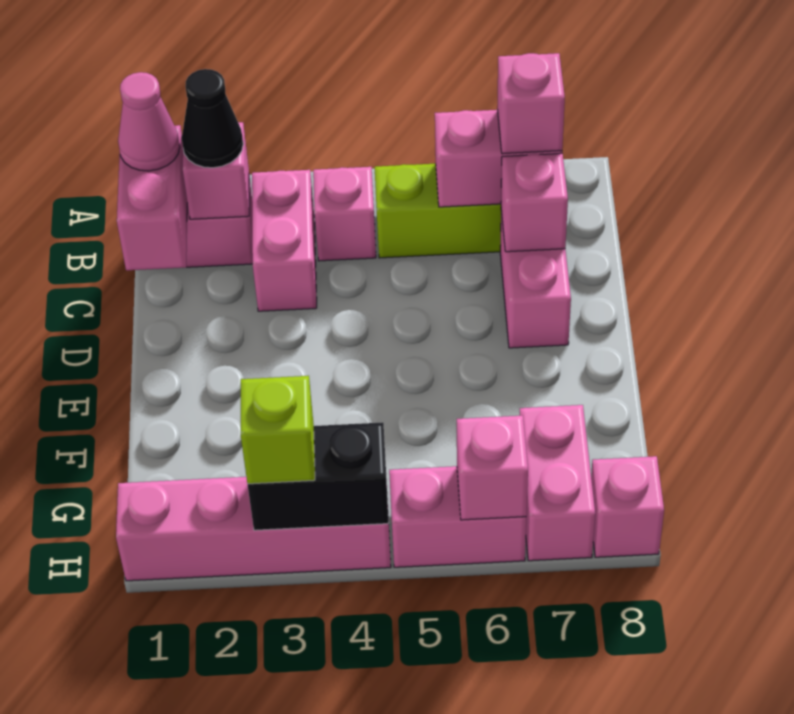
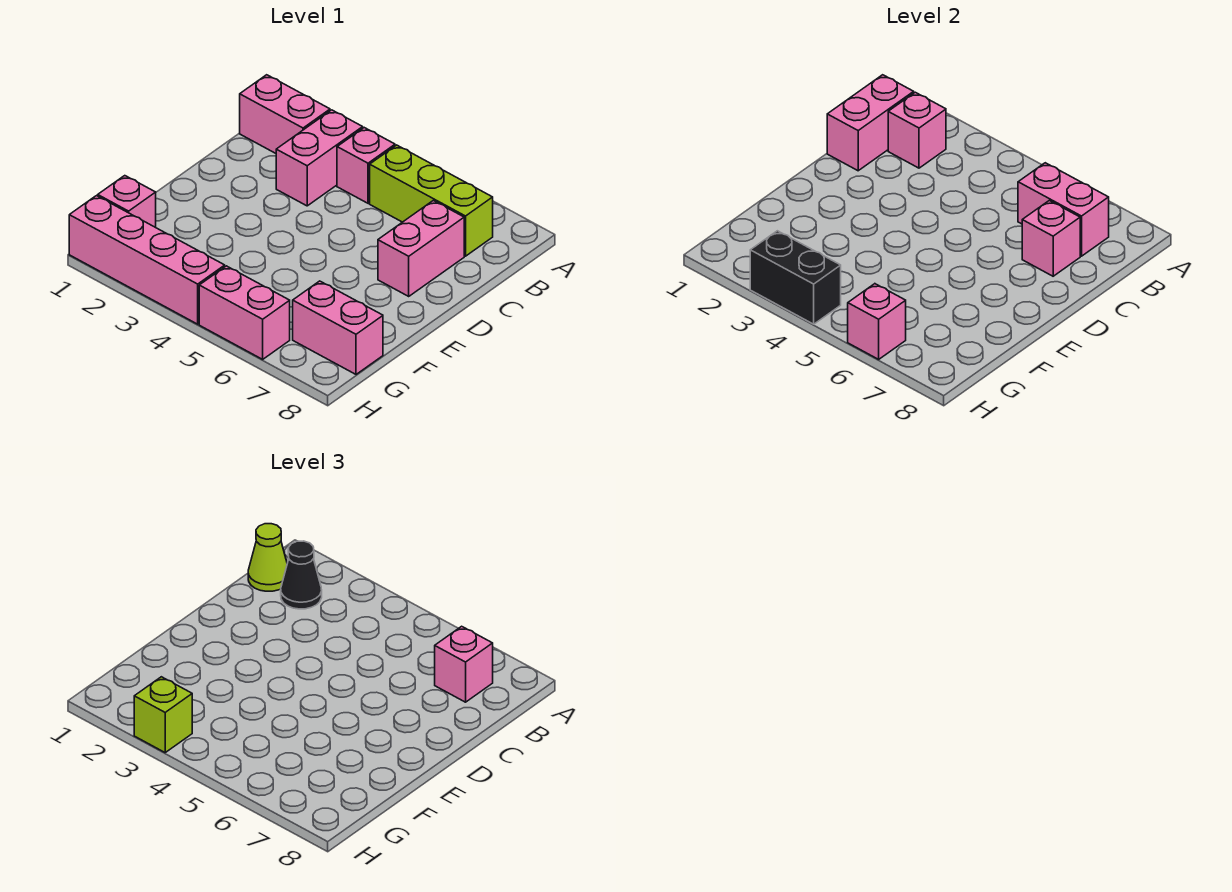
pink 1x1 cone [118,72,180,171] -> lime 1x1 cone [248,524,287,591]
pink 1x2 brick [519,405,595,561] -> pink 1x2 brick turned to [293,281,383,374]
pink 1x1 brick [591,456,664,557] -> pink 1x1 brick moved to [98,176,156,227]

